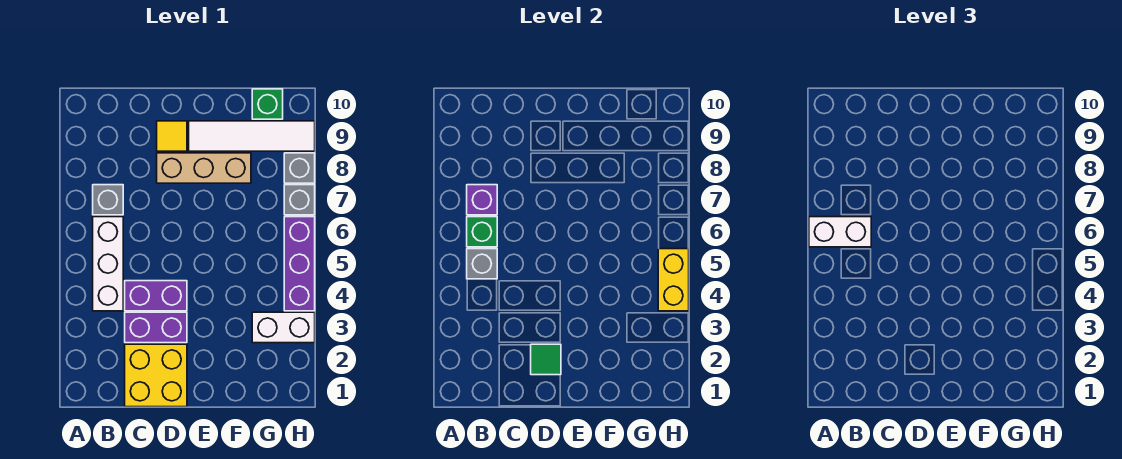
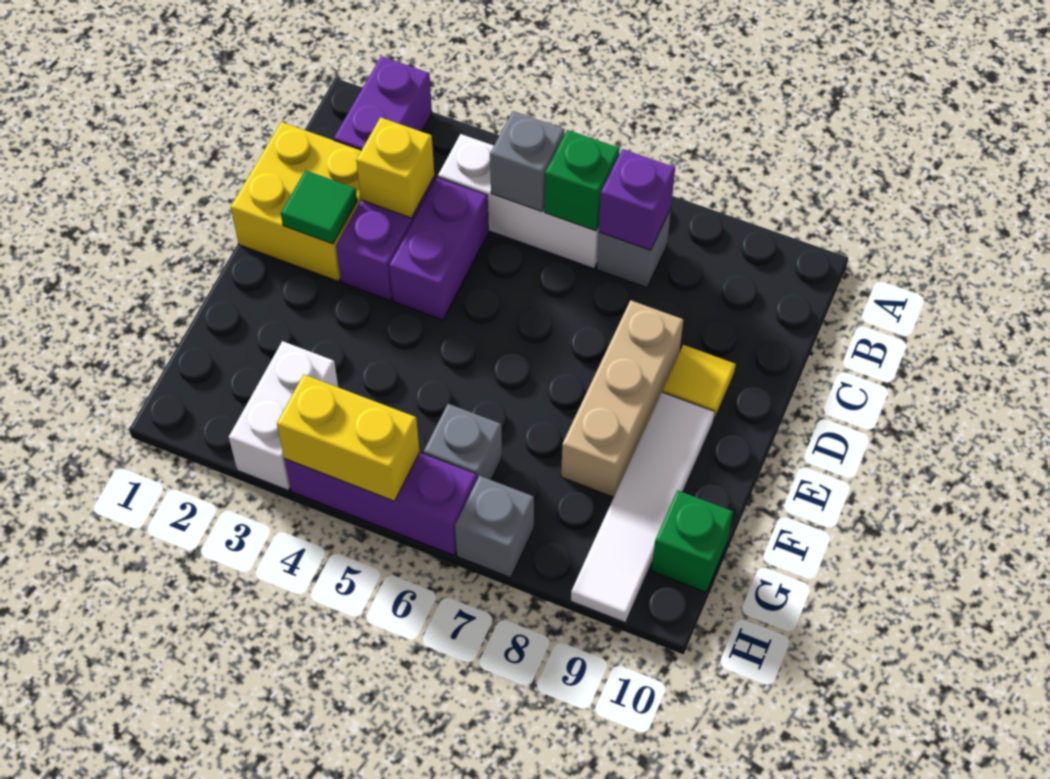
none -> purple 1x2 brick [334,56,432,150]
white 1x2 brick [809,217,871,247] -> none
none -> yellow 1x1 brick [356,117,434,218]
grey 1x1 brick [284,153,315,183] -> grey 1x1 brick moved to [424,404,502,480]

